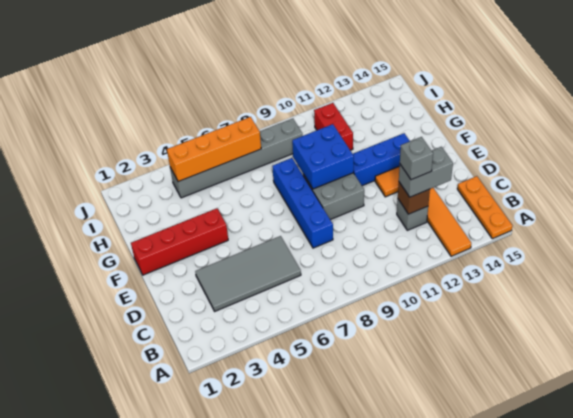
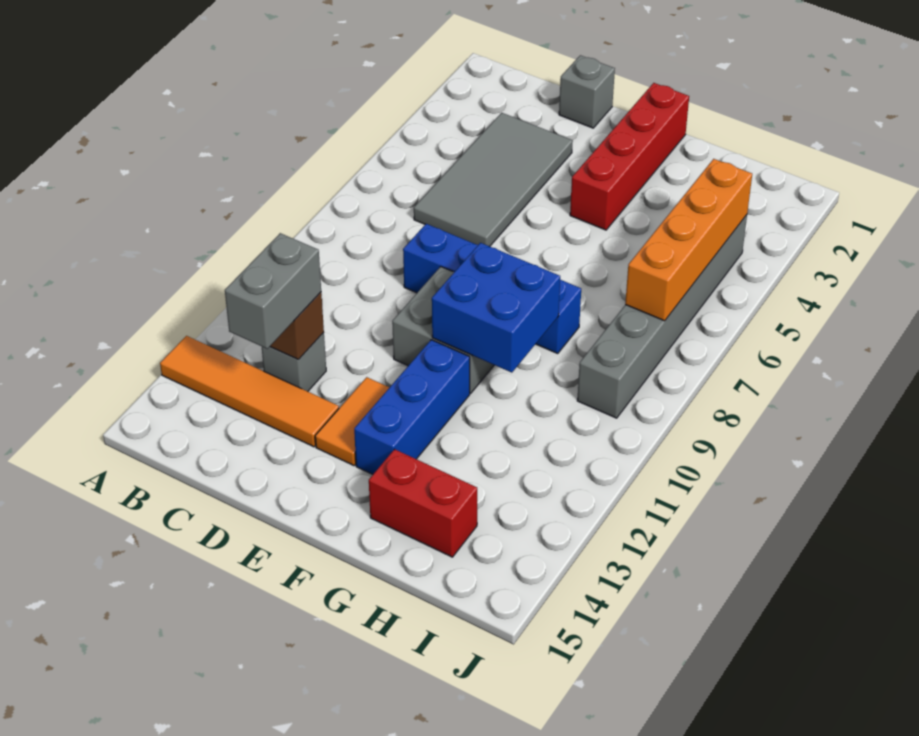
orange 1x3 plate [457,176,512,239] -> none
grey 1x1 brick [400,137,433,180] -> grey 1x1 brick moved to [559,55,615,128]
red 1x2 brick [314,103,353,150] -> red 1x2 brick moved to [369,449,477,557]

